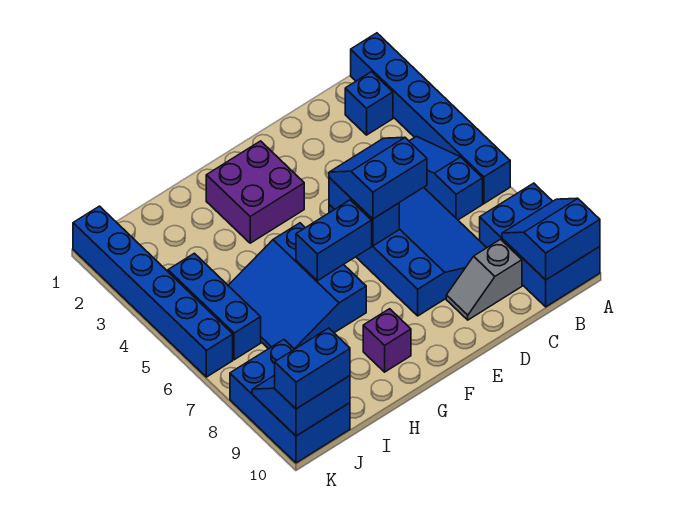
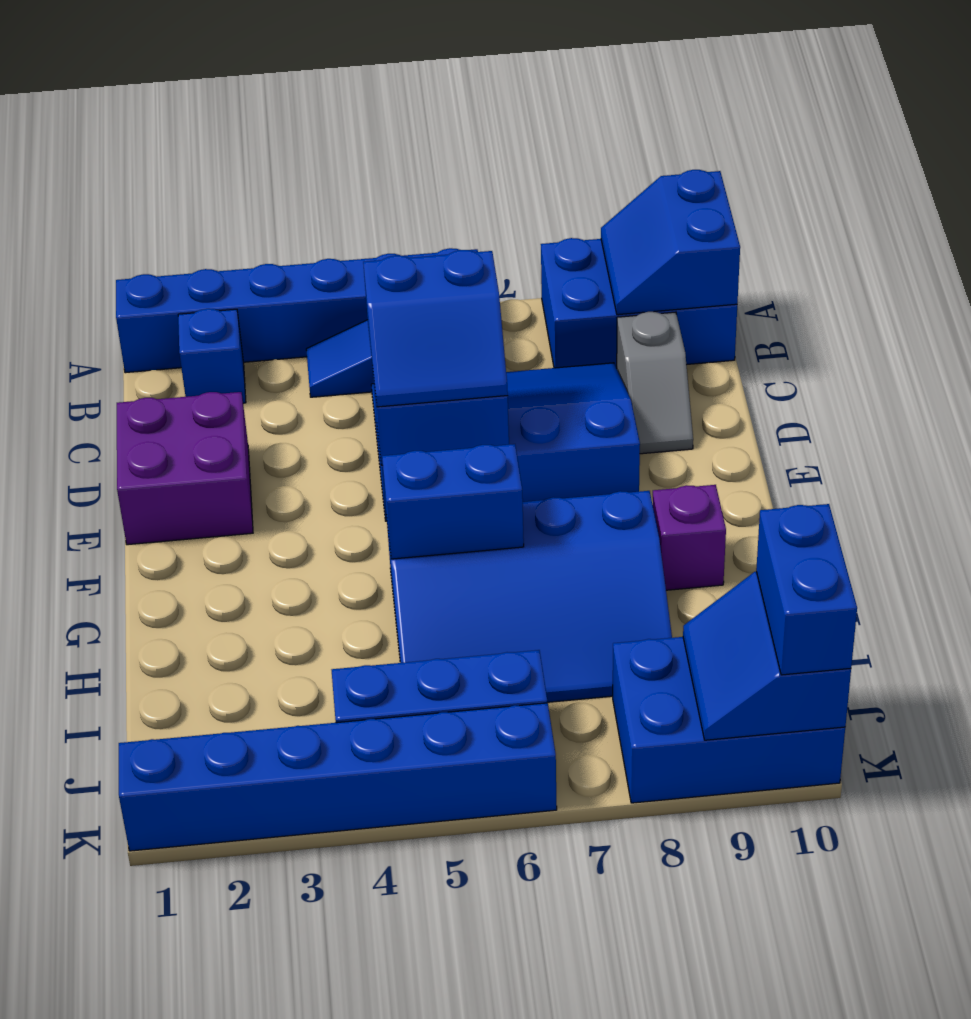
blue 2x2 slope [329,137,427,219] -> blue 2x2 slope turned to [363,250,508,407]
purple 2x2 brick [206,141,304,243] -> purple 2x2 brick moved to [117,392,253,545]
blue 1x2 brick [296,200,372,281] -> blue 1x2 brick turned to [382,444,524,559]
blue 3x3 slope [228,223,366,349] -> blue 3x4 slope [387,491,672,702]

